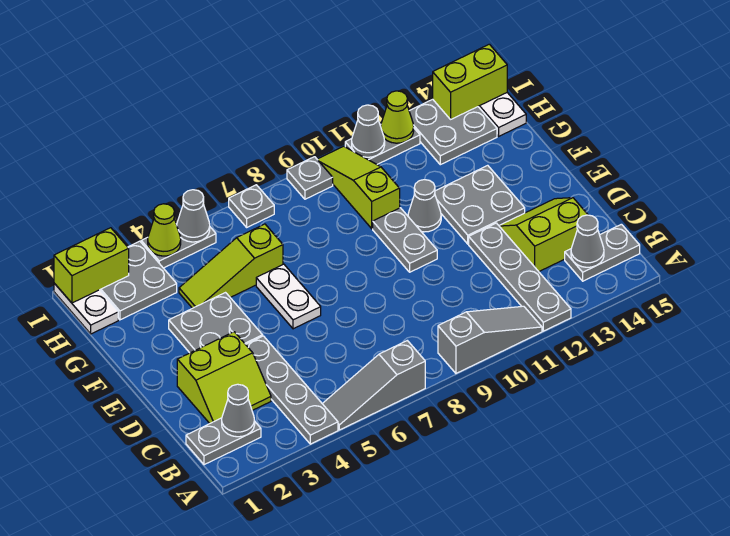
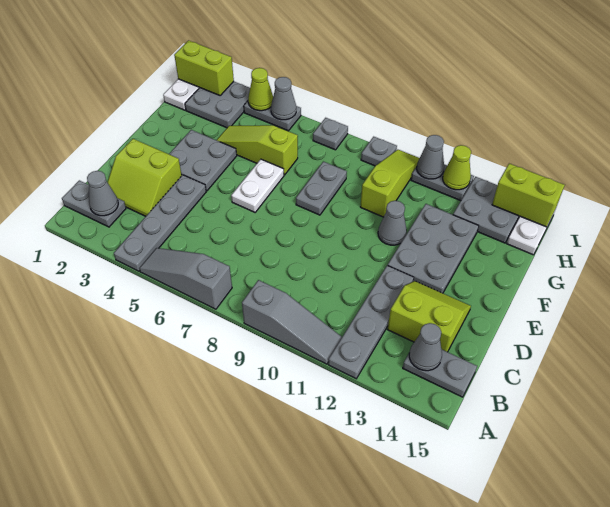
grey 1x2 plate [373,208,437,272] -> grey 1x2 plate moved to [296,162,347,215]
grey 2x2 plate [435,165,525,244] -> grey 2x3 plate [388,204,479,293]

